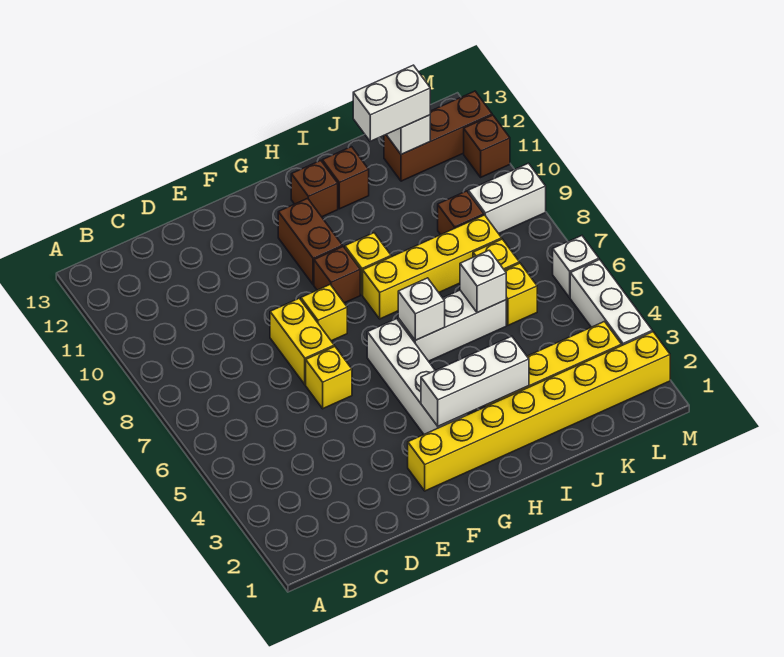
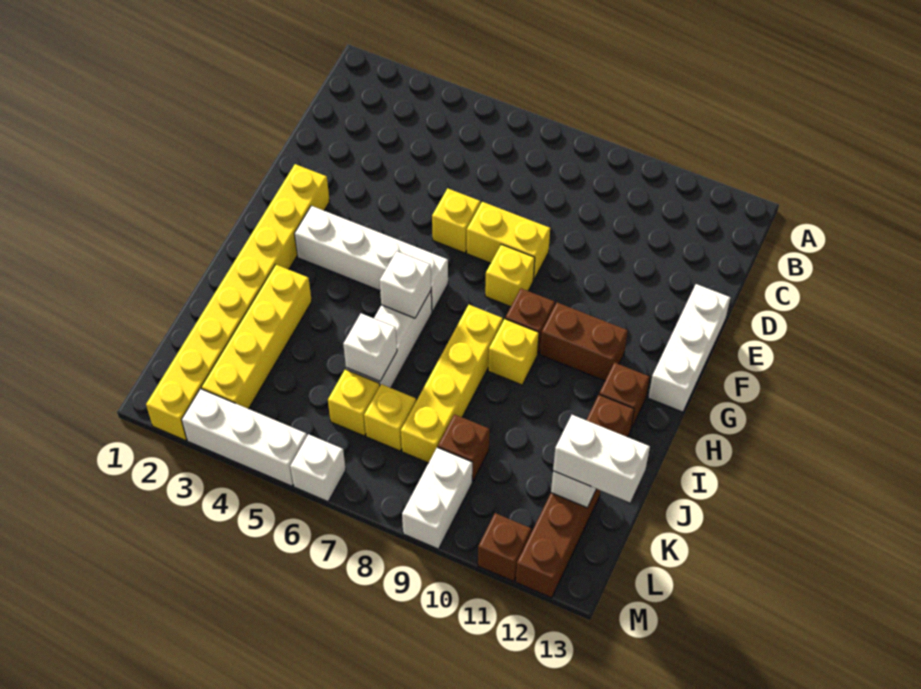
white 1x3 brick [421,336,529,426] -> white 1x3 brick moved to [648,284,731,412]
white 1x2 brick [353,65,430,141] -> white 1x2 brick turned to [553,415,650,502]

